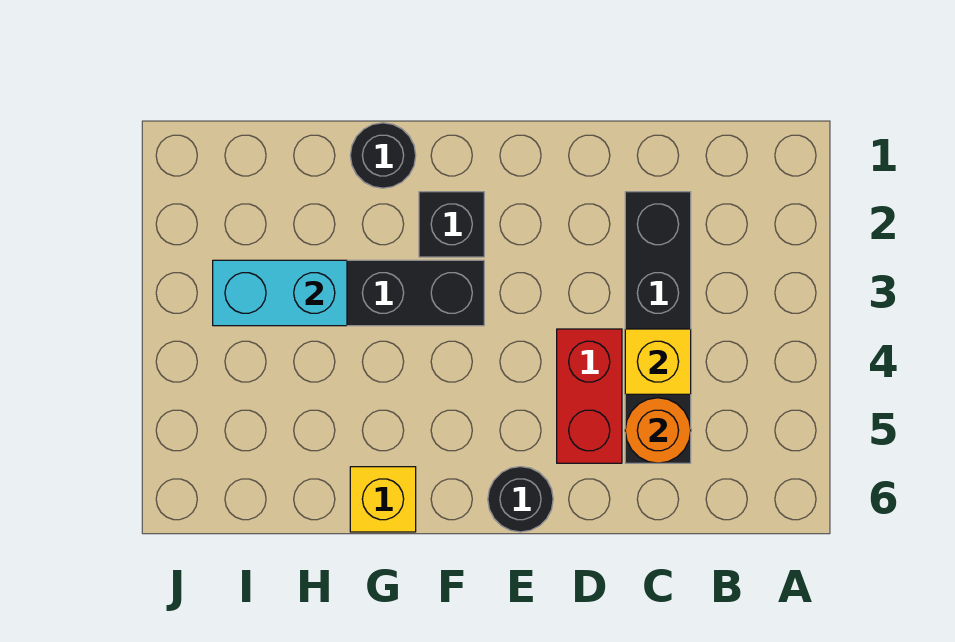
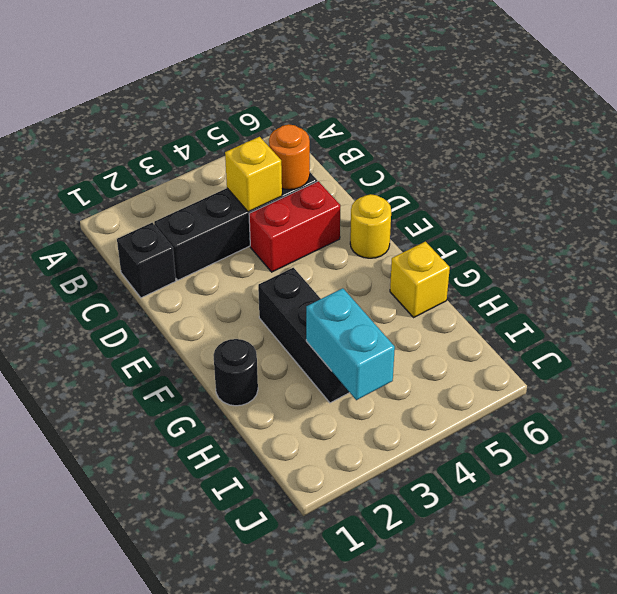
black 1x1 round brick [488,467,553,532] -> yellow 1x1 round brick [350,194,391,258]
black 1x1 brick [419,192,484,257] -> black 1x1 brick moved to [117,223,176,298]

